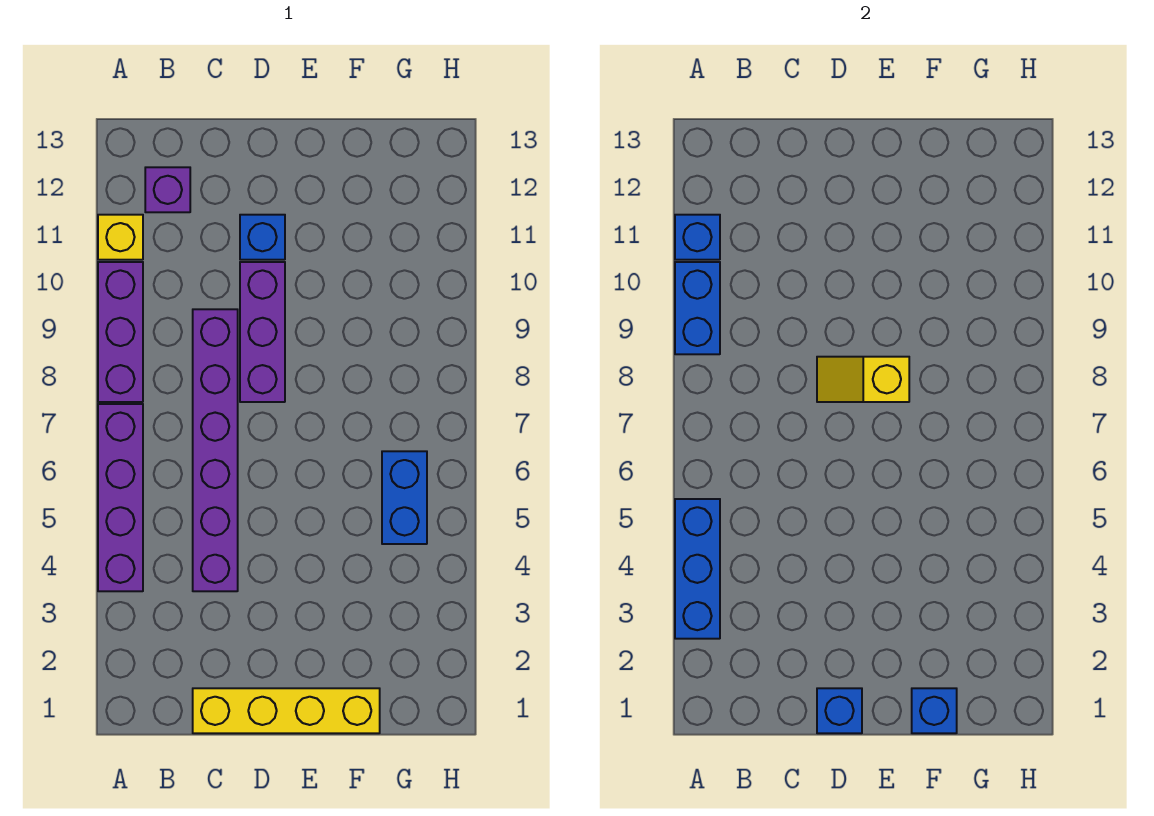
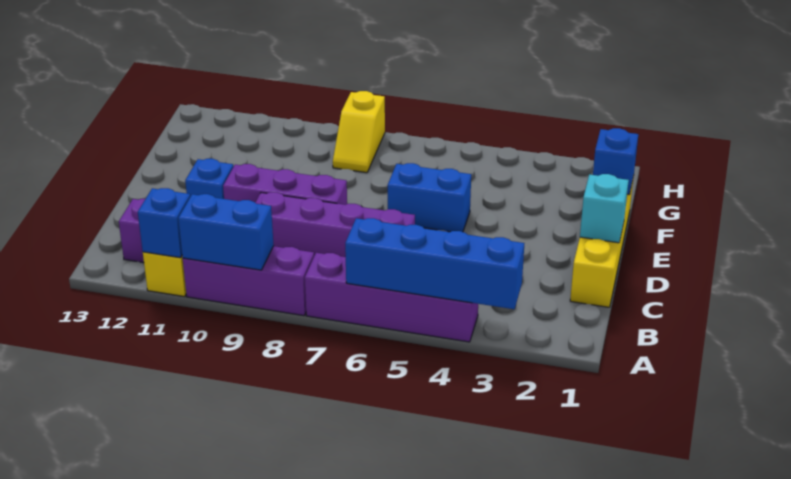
blue 1x3 brick [675,499,720,639] -> blue 1x4 brick [345,218,524,309]
purple 1x6 brick [193,309,238,591] -> purple 1x4 brick [255,192,415,257]
blue 1x1 brick [817,688,862,733] -> cyan 1x1 brick [580,174,629,243]
yellow 1x2 slope [817,357,909,402] -> yellow 1x2 slope moved to [333,91,385,173]
blue 1x2 brick [382,451,427,544] -> blue 1x2 brick moved to [388,163,471,232]

